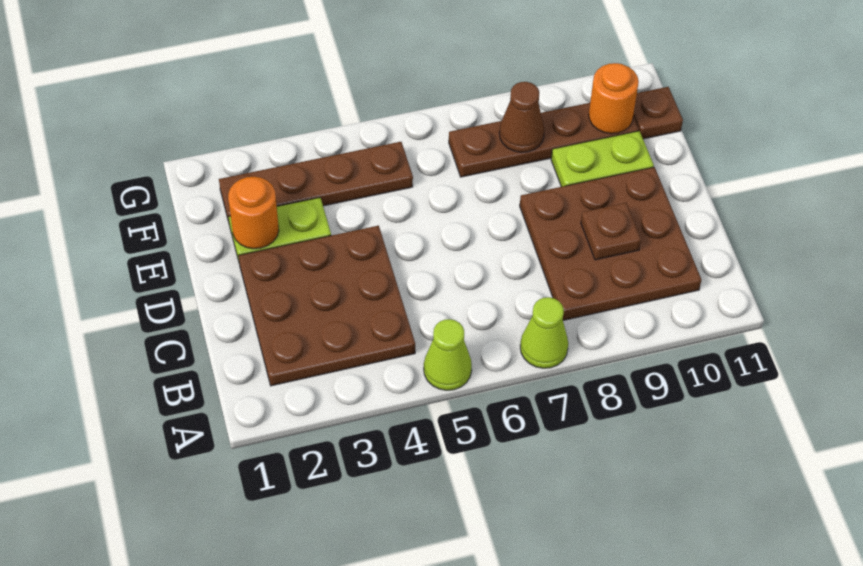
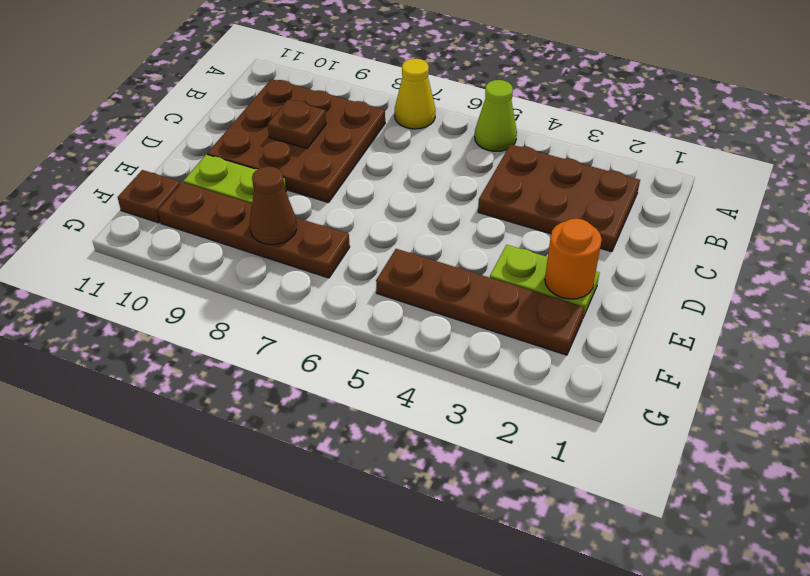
lime 1x1 cone [520,297,568,368] -> yellow 1x1 cone [395,59,435,129]
brown 3x3 plate [238,226,415,386] -> brown 2x3 plate [478,144,640,252]
orange 1x1 round brick [589,63,639,134] -> none

